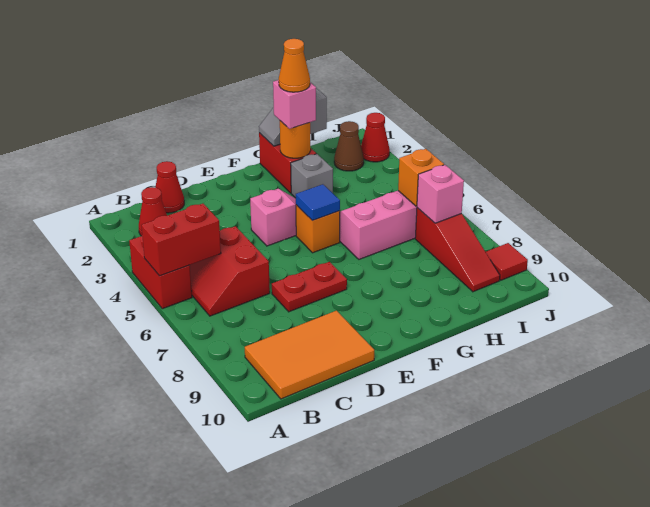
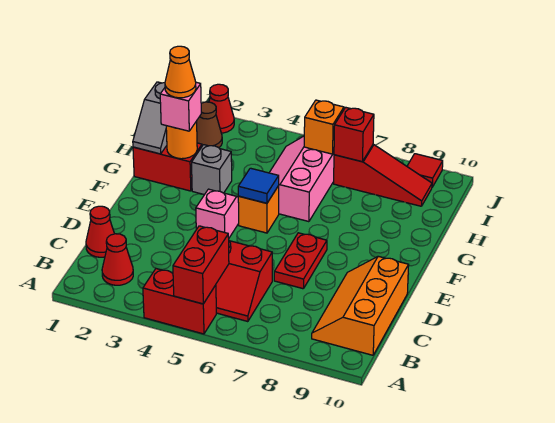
orange 2x3 tile [245,310,374,399] -> orange 2x3 slope [312,256,409,355]
pink 1x1 brick [417,165,464,223] -> red 1x1 brick [334,107,374,162]

